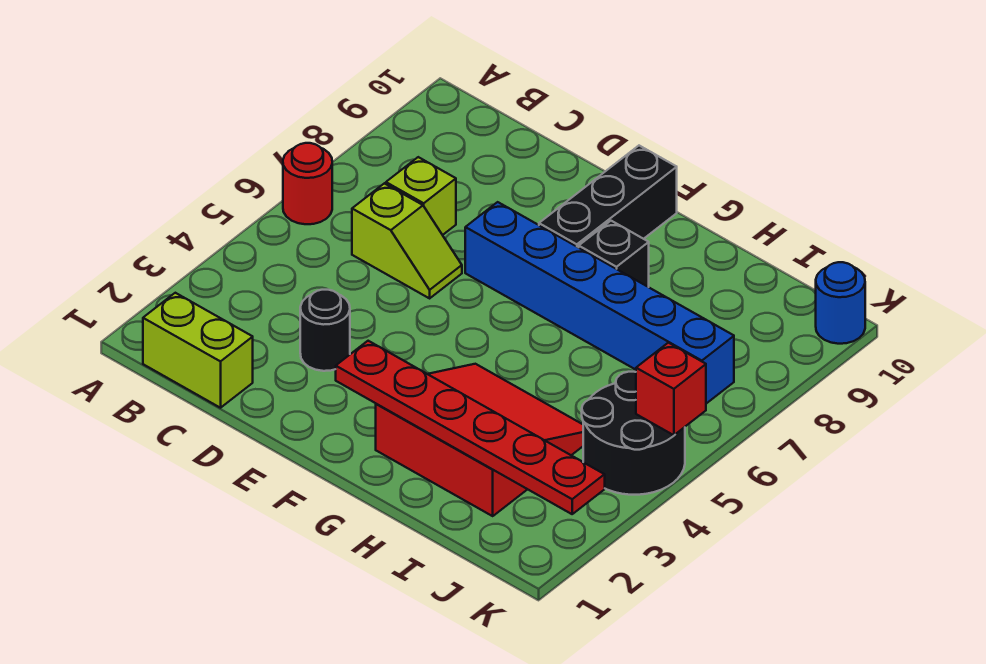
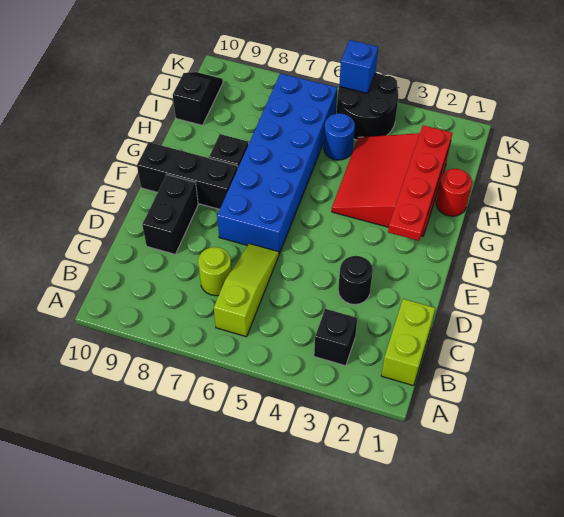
red 1x1 round brick [283,143,332,224] -> red 1x1 round brick moved to [436,169,472,216]
none -> black 1x1 brick [314,309,357,366]
lime 1x2 slope [352,183,462,298] -> lime 1x3 slope [214,244,279,337]
lime 1x1 brick [386,157,456,235] -> lime 1x1 round brick [198,247,231,296]
none -> black 1x2 brick [142,175,198,254]
blue 1x6 brick [465,202,734,404] -> blue 2x6 brick [217,73,337,254]
red 1x6 plate [336,341,605,514] -> red 1x4 plate [388,125,452,241]
none -> black 1x2 slope [173,72,223,125]
red 1x1 brick [636,343,706,435] -> blue 1x1 brick [339,40,378,93]
blue 1x1 round brick [816,262,865,344] -> blue 1x1 round brick moved to [324,113,355,160]

